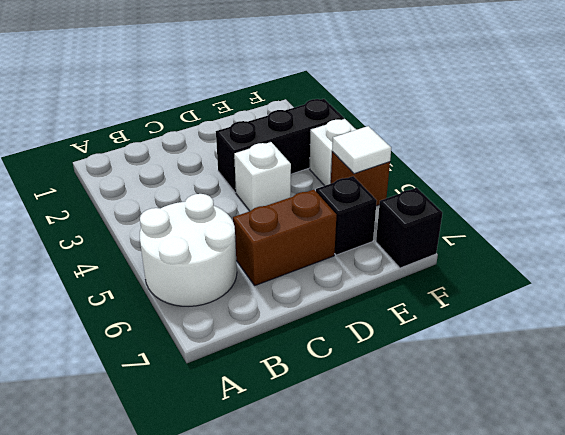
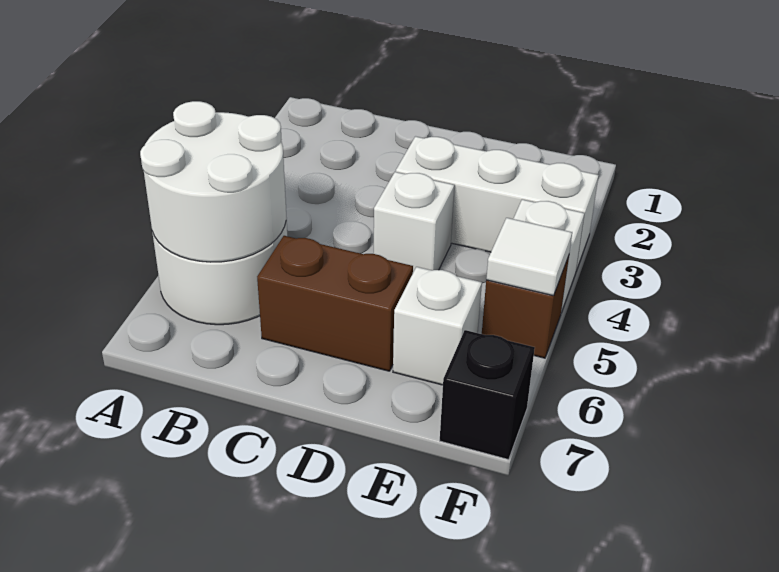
none -> white 2x2 round brick [140,101,286,262]
black 1x3 brick [216,99,344,193] -> white 1x3 brick [396,136,599,271]
black 1x1 brick [316,176,377,255] -> white 1x1 brick [393,267,482,385]

